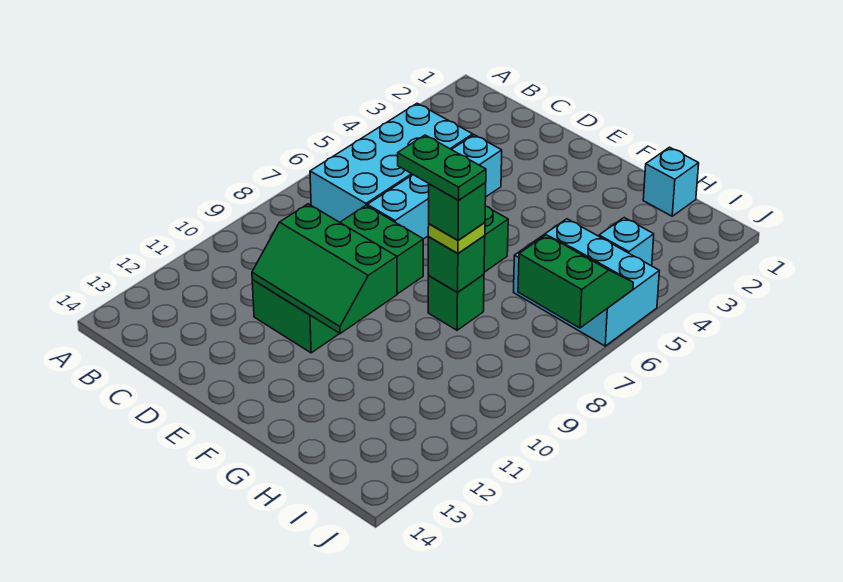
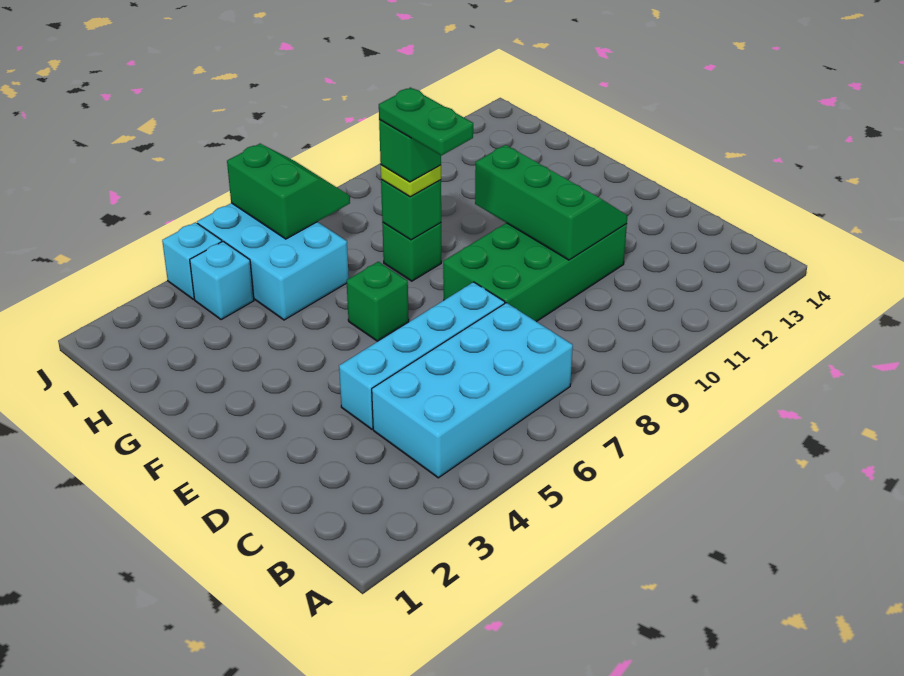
cyan 1x1 brick [643,147,699,216] -> cyan 1x1 brick moved to [162,222,222,299]
green 2x2 slope [518,235,633,328] -> green 2x2 slope turned to [227,144,350,239]

